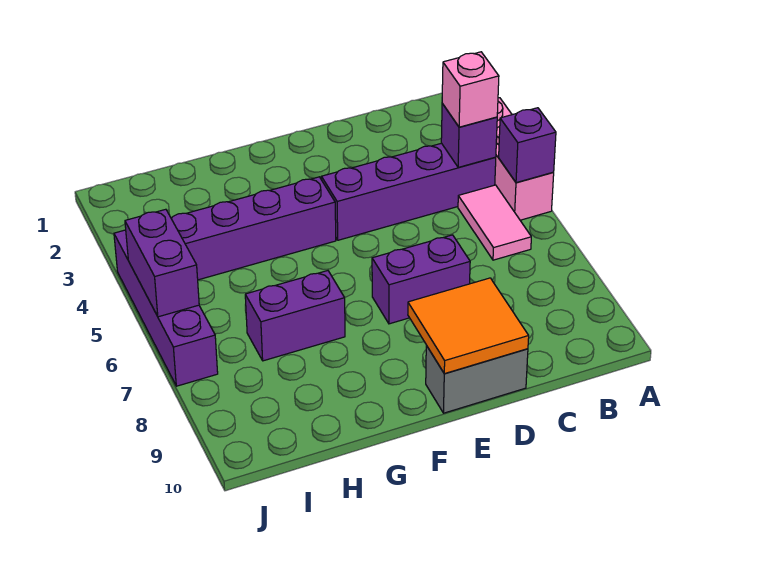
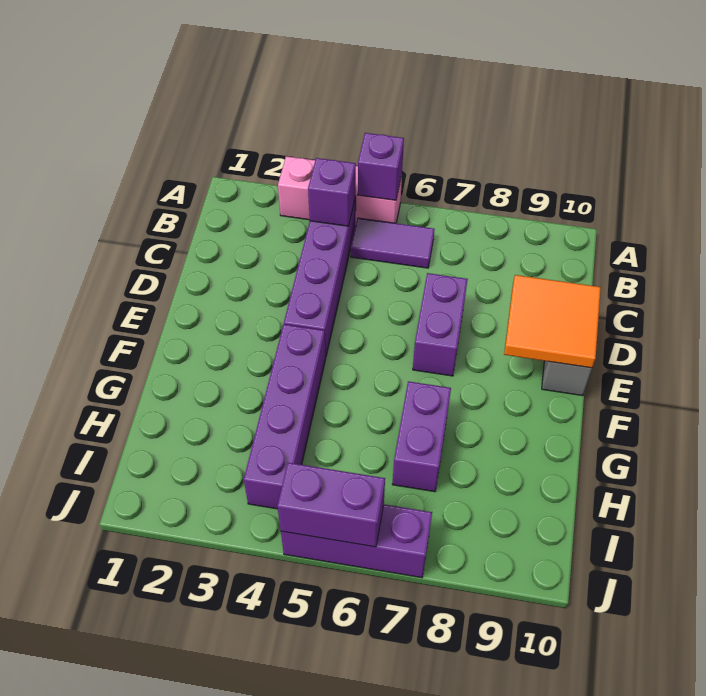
pink 1x1 brick [442,52,499,127] -> none
pink 1x2 tile [458,185,531,260] -> purple 1x2 tile [351,218,435,268]
purple 1x4 brick [114,230,218,386] -> purple 1x3 brick [281,504,432,578]

